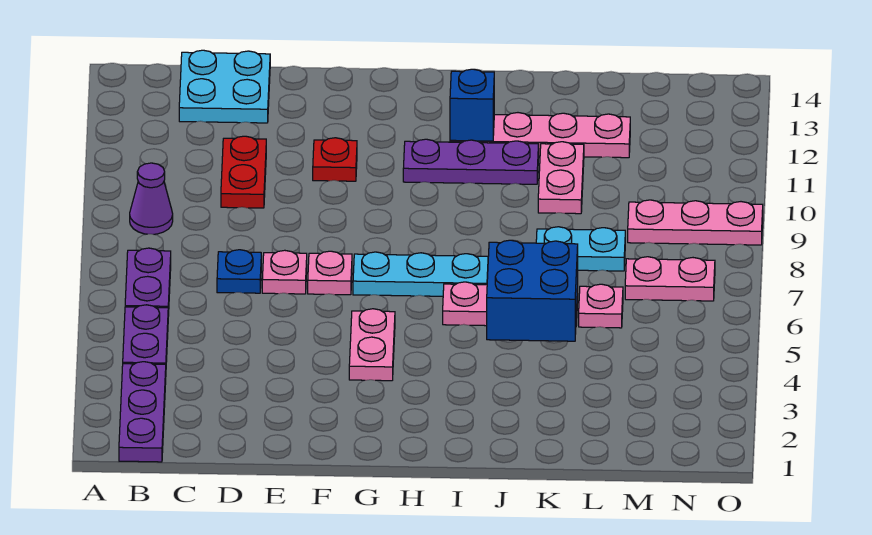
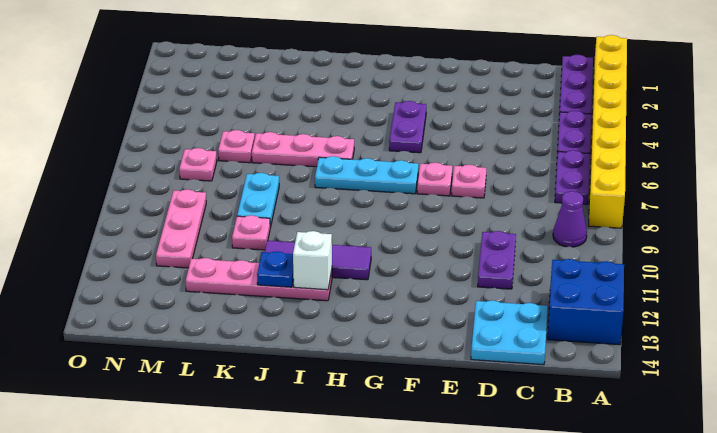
none -> yellow 1x8 brick [589,35,627,228]
blue 1x1 plate [217,250,261,293] -> blue 1x1 plate moved to [257,251,294,287]
red 1x2 plate [221,136,266,208] -> purple 1x2 plate [478,231,516,289]
red 1x1 plate [313,138,357,181] -> none
pink 1x2 plate [349,309,395,381] -> purple 1x2 plate [389,101,426,153]
purple 1x3 plate [403,139,539,184] -> purple 1x3 tile [265,241,371,280]
blue 1x1 brick [450,69,494,141] -> white 1x1 brick [293,231,332,290]
blue 2x2 brick [487,240,578,341] -> blue 2x2 brick moved to [548,259,624,345]
cyan 1x2 plate [536,227,625,271] -> cyan 1x2 plate turned to [237,173,279,228]
pink 1x2 plate [538,142,584,214] -> pink 1x1 plate [232,215,270,250]
pink 1x2 plate [625,257,715,301] -> pink 1x1 plate [179,148,217,181]
pink 1x3 plate [628,200,763,245] -> pink 1x3 plate turned to [156,189,206,268]

